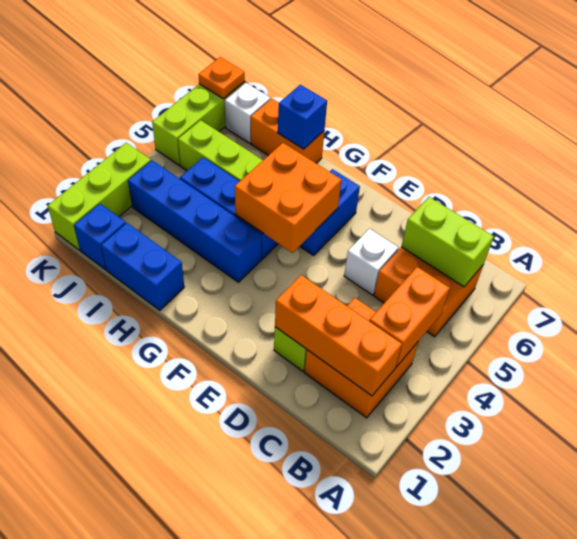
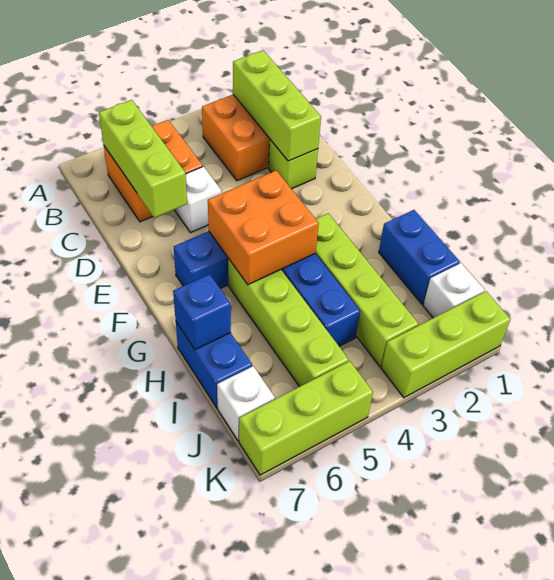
orange 1x3 brick [275,275,402,396] -> lime 1x3 brick [233,50,321,161]
orange 1x2 brick [369,267,450,367] -> none
lime 1x2 brick [401,197,494,287] -> lime 1x3 brick [99,100,187,218]
blue 1x4 brick [128,160,262,282] -> lime 1x4 brick [315,213,419,367]
orange 1x2 brick [251,99,324,163] -> blue 1x2 brick [176,322,252,408]
blue 1x1 brick [74,204,126,270] -> white 1x1 brick [423,263,485,318]
orange 1x1 plate [198,57,245,99] -> none

